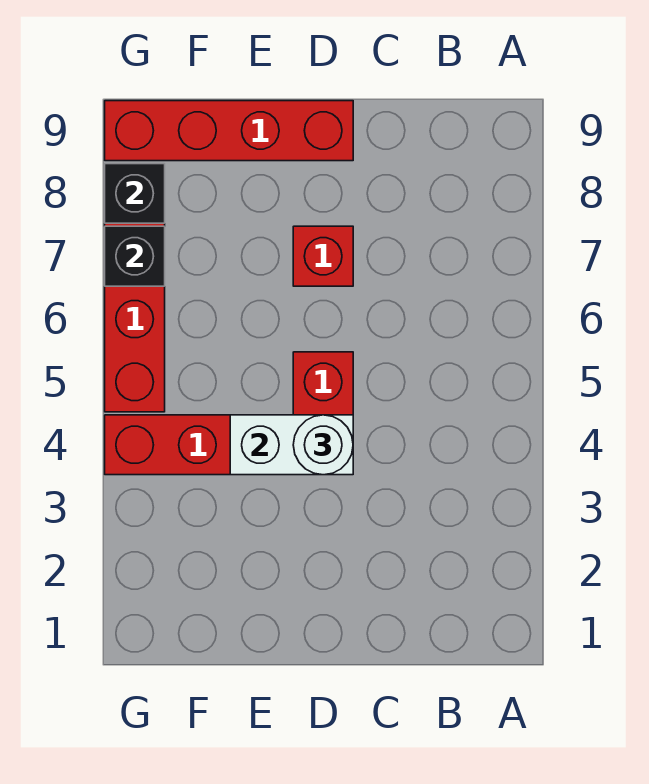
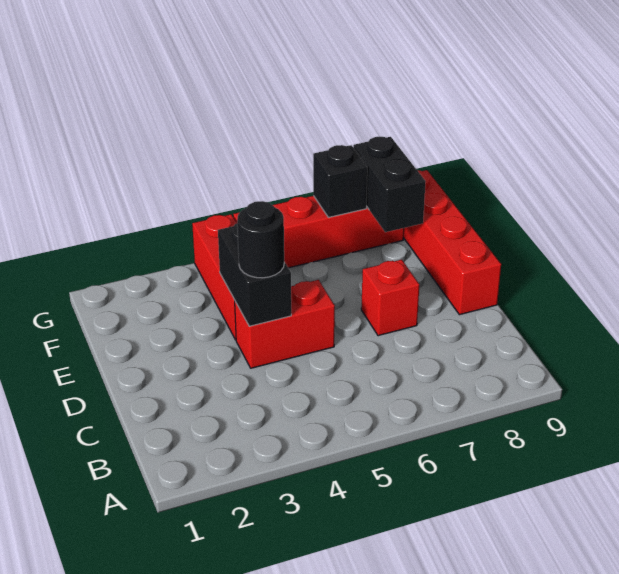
white 1x2 brick [230,415,353,475] -> black 1x2 brick [218,224,291,326]
white 1x1 round brick [293,415,353,475] -> black 1x1 round brick [237,201,284,278]
black 1x1 brick [105,164,165,223] -> black 1x2 brick [353,137,426,232]

